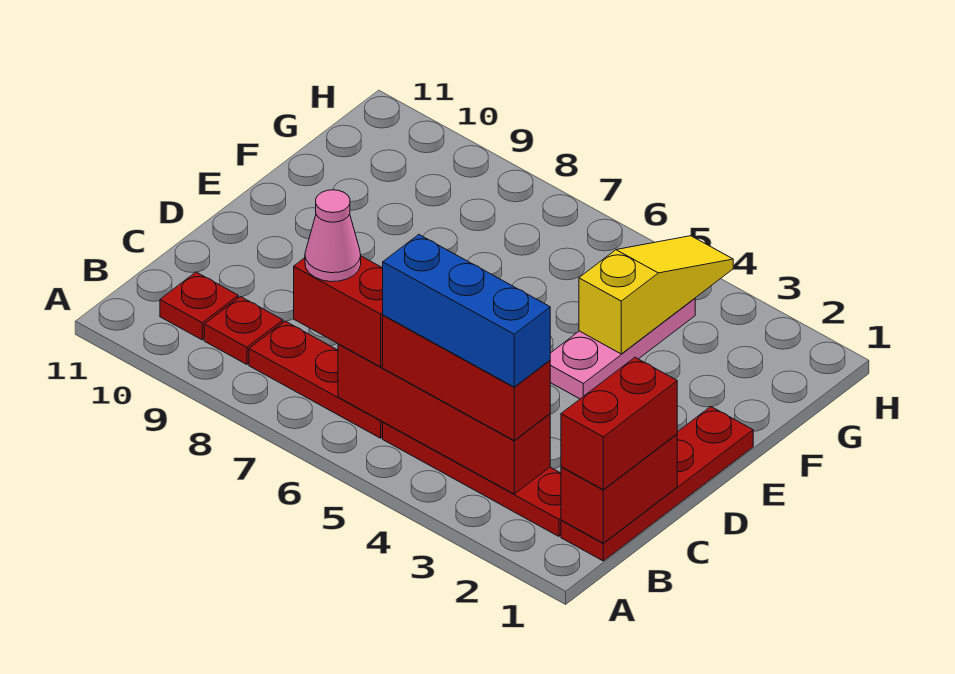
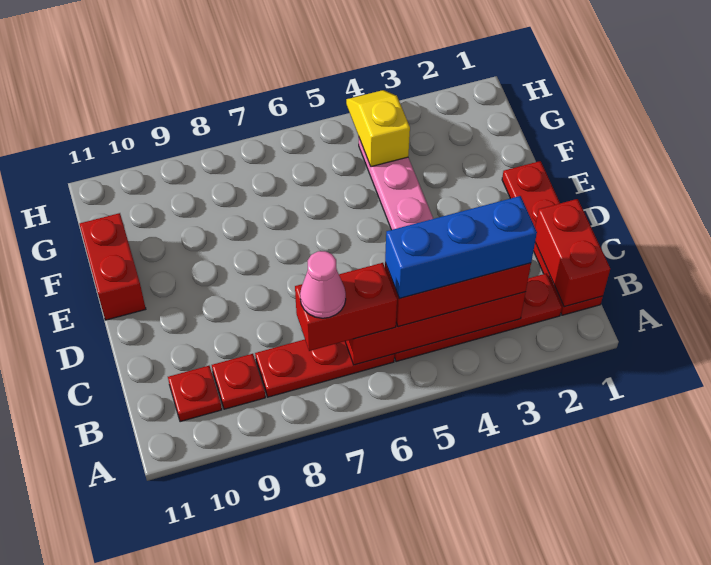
red 1x2 brick [561,357,677,490] -> red 1x2 brick moved to [80,213,146,320]
yellow 1x3 slope [579,236,733,354] -> yellow 1x2 slope [346,90,410,167]

